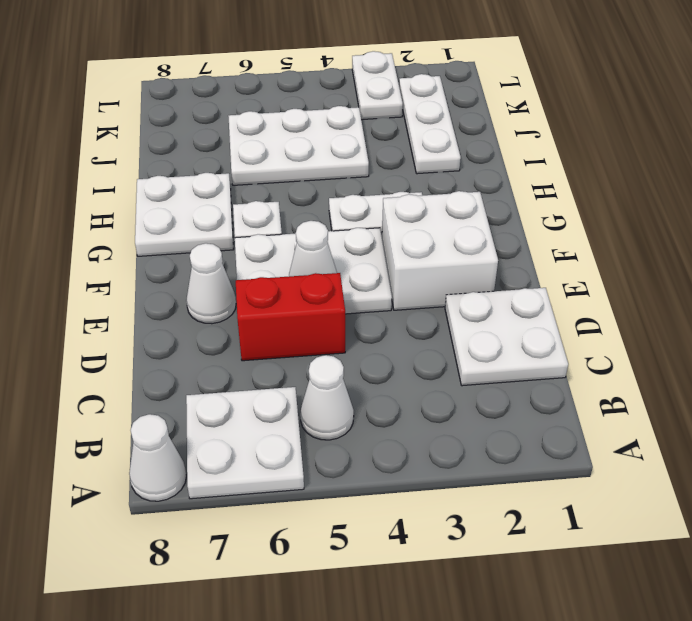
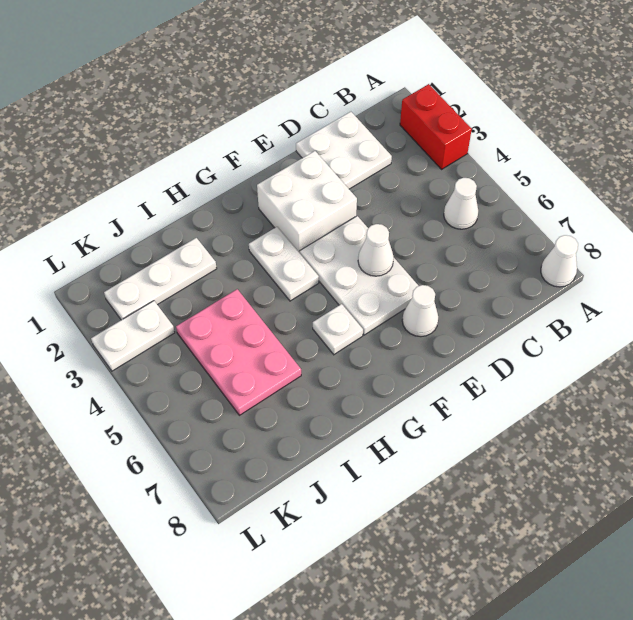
white 2x2 plate [186,387,304,499] -> none
red 1x2 brick [236,273,345,361] -> red 1x2 brick moved to [400,84,472,169]
white 2x2 plate [135,173,233,256] -> none
white 2x3 plate [228,106,369,185] -> pink 2x3 plate [176,289,301,415]

